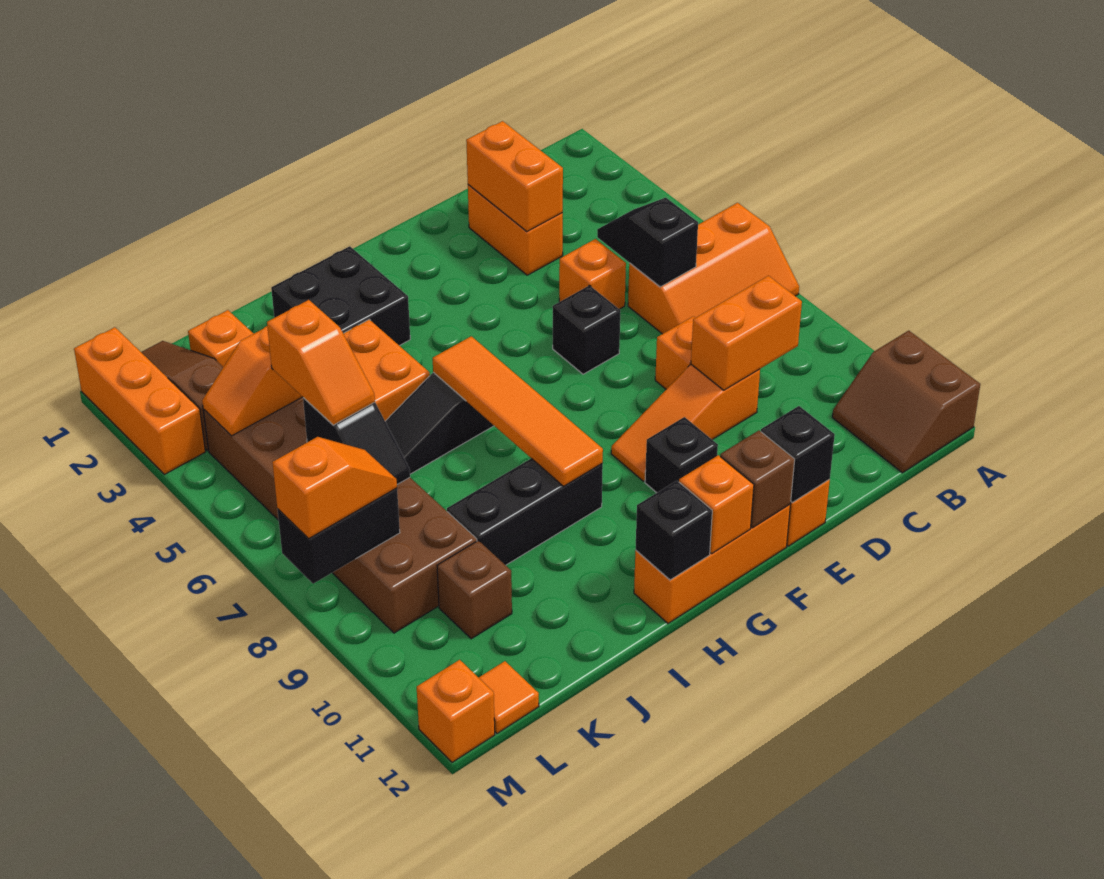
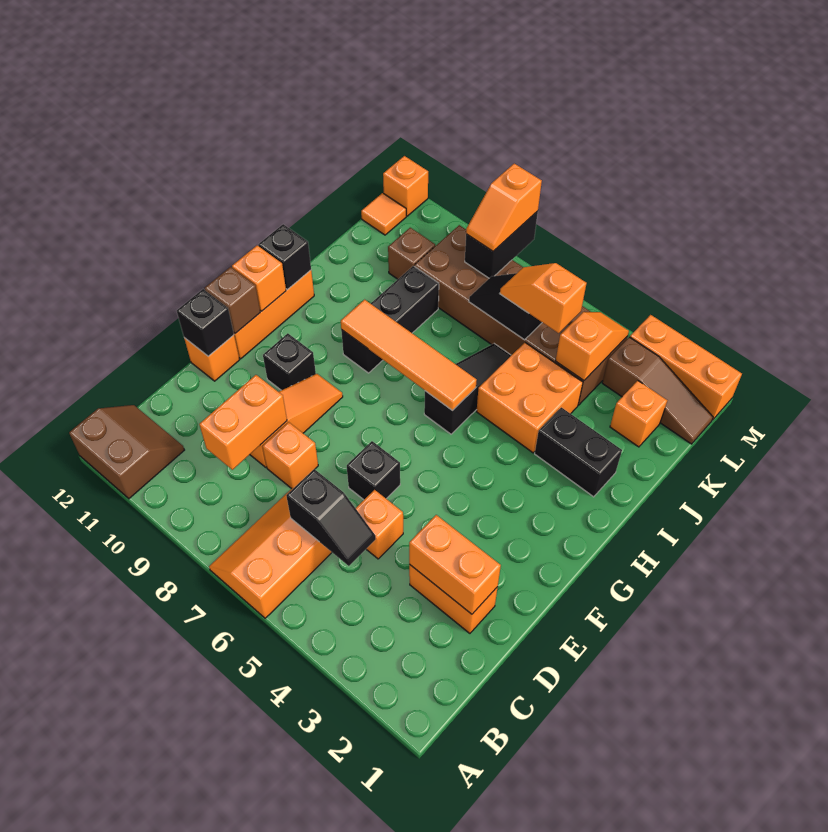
black 2x2 brick [271,246,410,346] -> black 1x2 brick [535,407,622,497]

